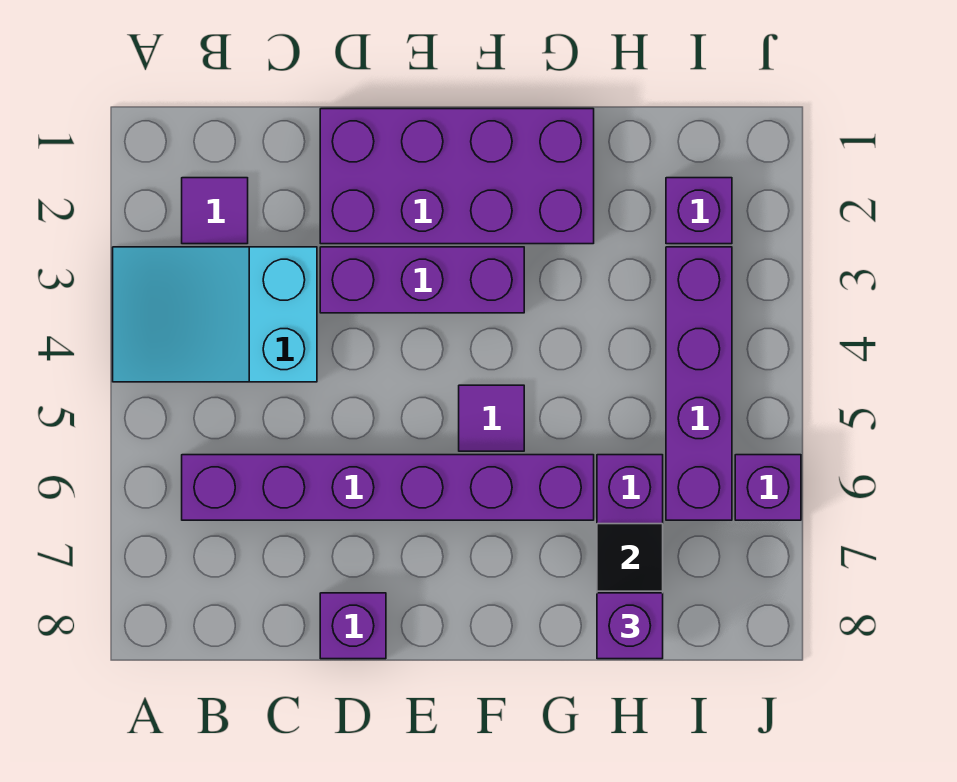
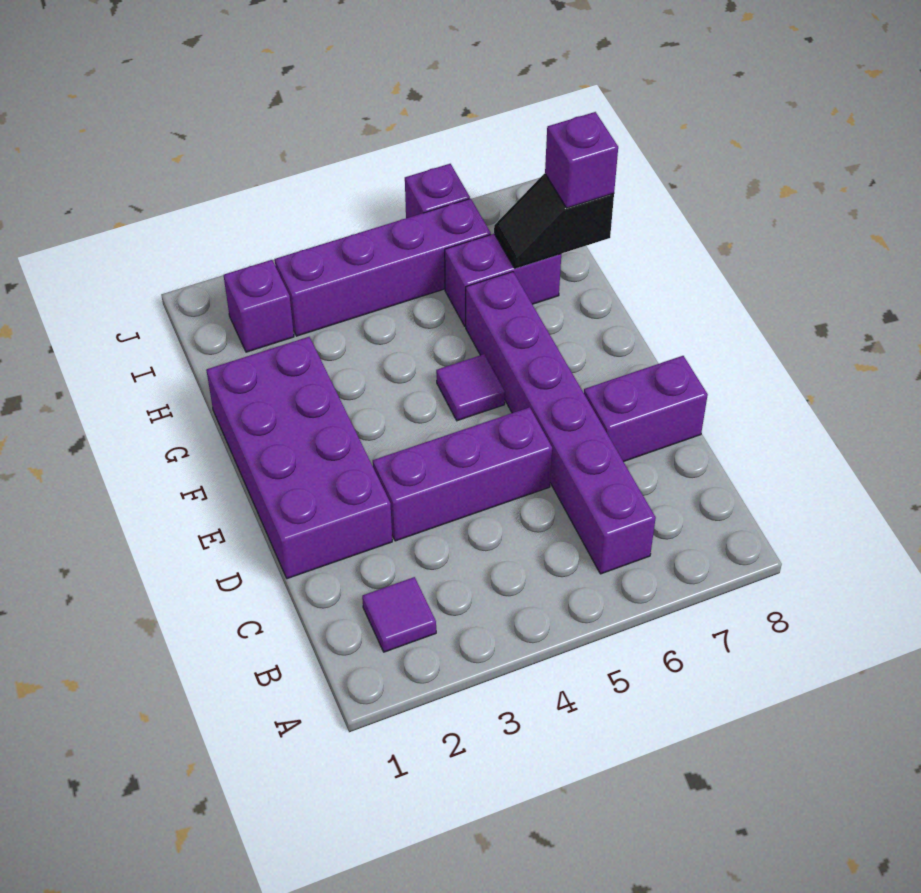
cyan 2x3 slope [113,247,317,382] -> none
purple 1x3 brick [320,247,524,313] -> purple 1x3 brick turned to [373,407,552,541]
purple 1x1 brick [320,593,386,659] -> purple 1x2 brick [584,356,708,462]

